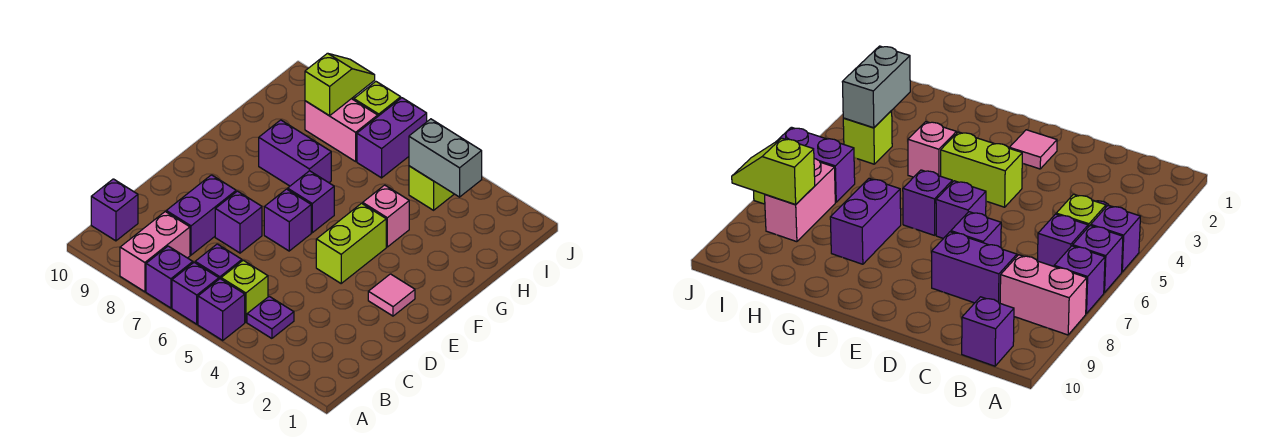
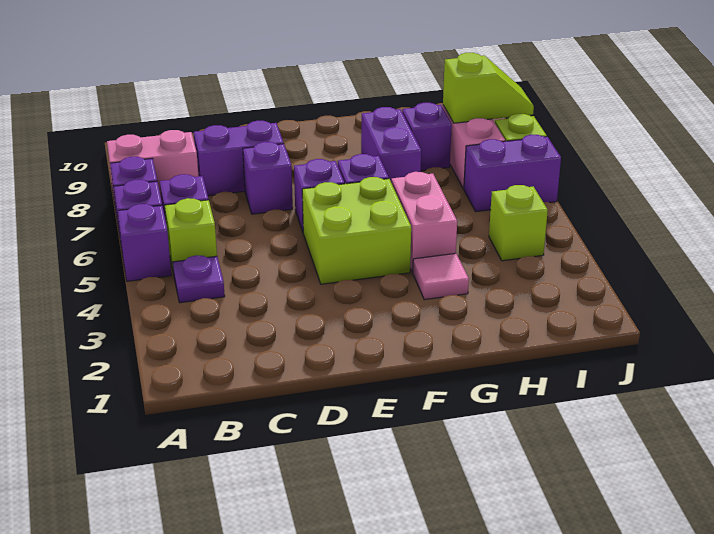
purple 1x1 brick [91,179,138,241] -> purple 1x1 brick moved to [402,103,452,171]
pink 1x1 tile [368,274,415,316] -> pink 1x1 tile moved to [413,253,469,300]
lime 1x2 brick [316,203,386,283] -> lime 2x2 brick [302,177,411,284]
pink 1x1 brick [363,185,409,247] -> pink 1x2 brick [391,172,457,272]
grey 1x2 brick [409,119,482,197] -> none

